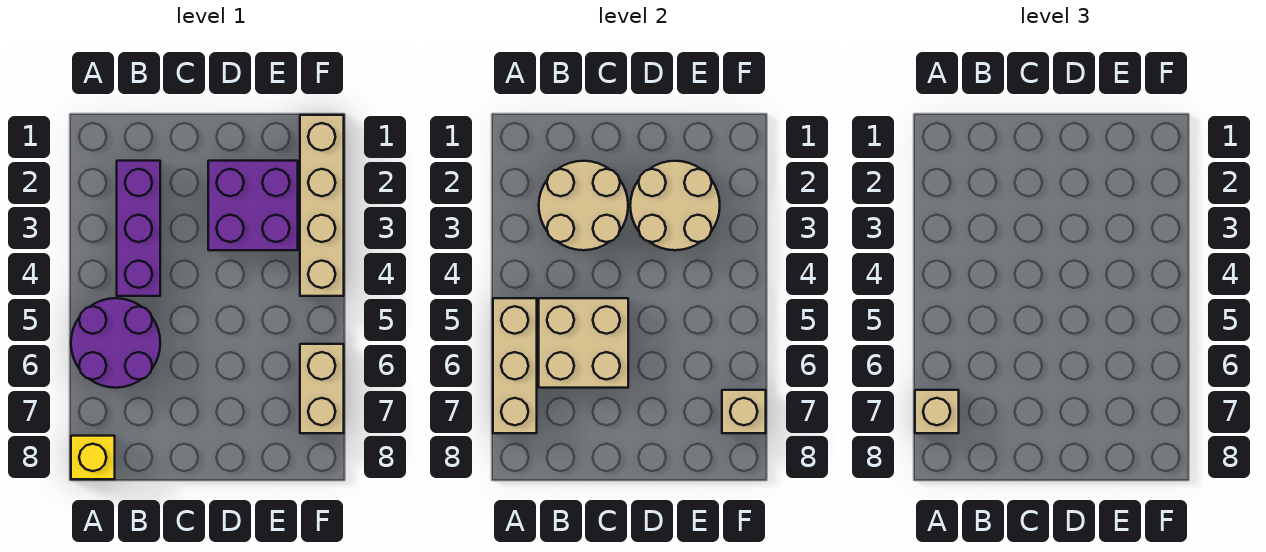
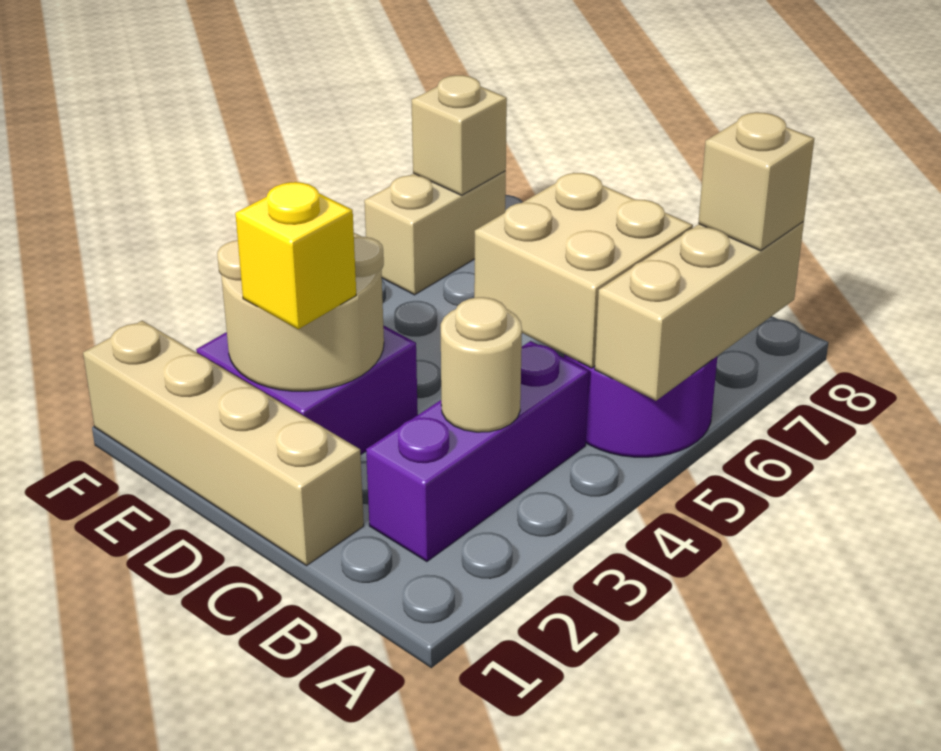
yellow 1x1 brick [71,436,115,479] -> yellow 1x1 brick moved to [235,182,356,329]
tan 2x2 round brick [539,161,628,250] -> tan 1x1 round brick [441,297,522,432]
tan 1x4 brick [300,115,344,296] -> tan 1x4 brick turned to [83,321,364,566]

